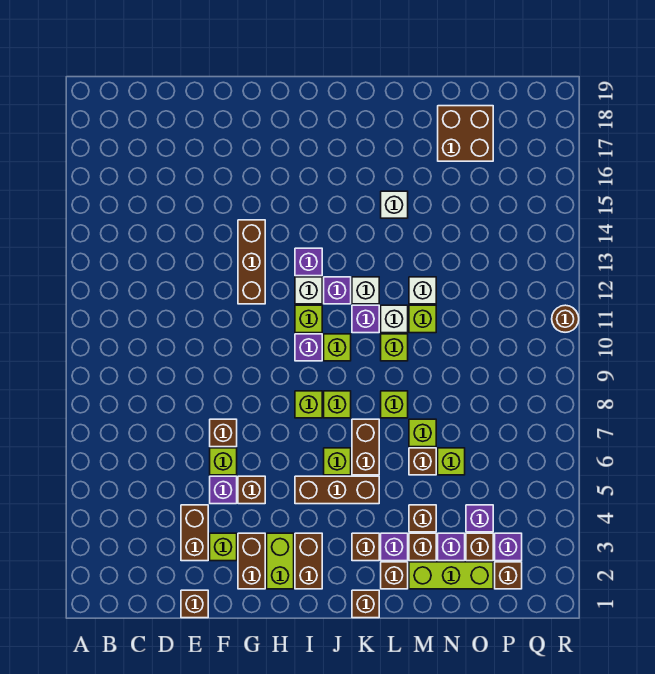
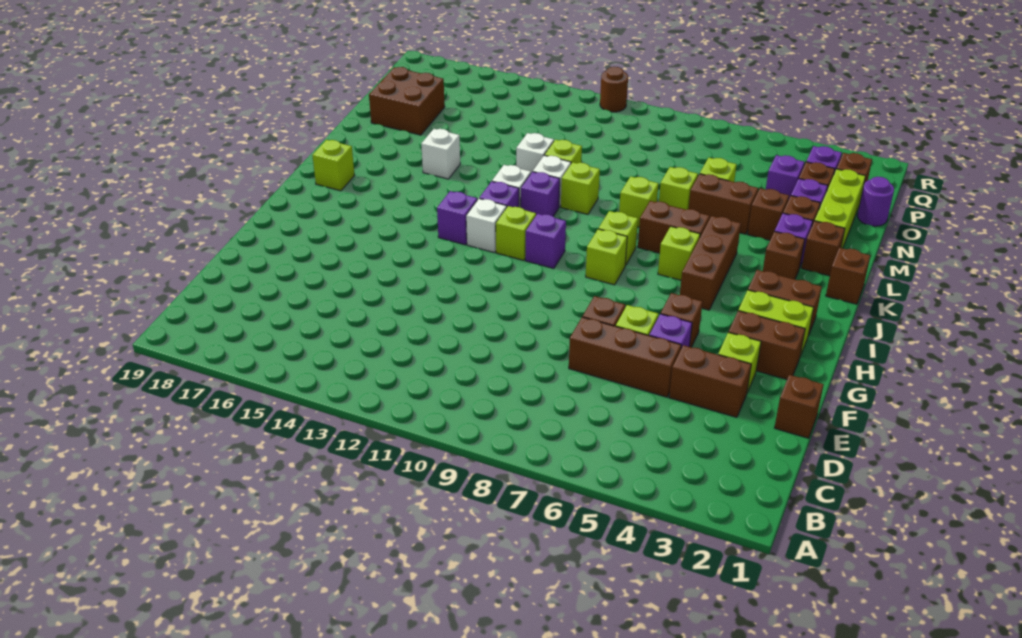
brown 1x3 brick [238,220,265,304] -> brown 1x3 brick moved to [569,317,681,397]
lime 1x1 brick [324,334,351,361] -> lime 1x1 brick moved to [312,140,355,191]
brown 1x1 brick [409,448,436,475] -> brown 1x2 brick [689,174,758,234]
none -> purple 1x1 round brick [858,177,894,226]

